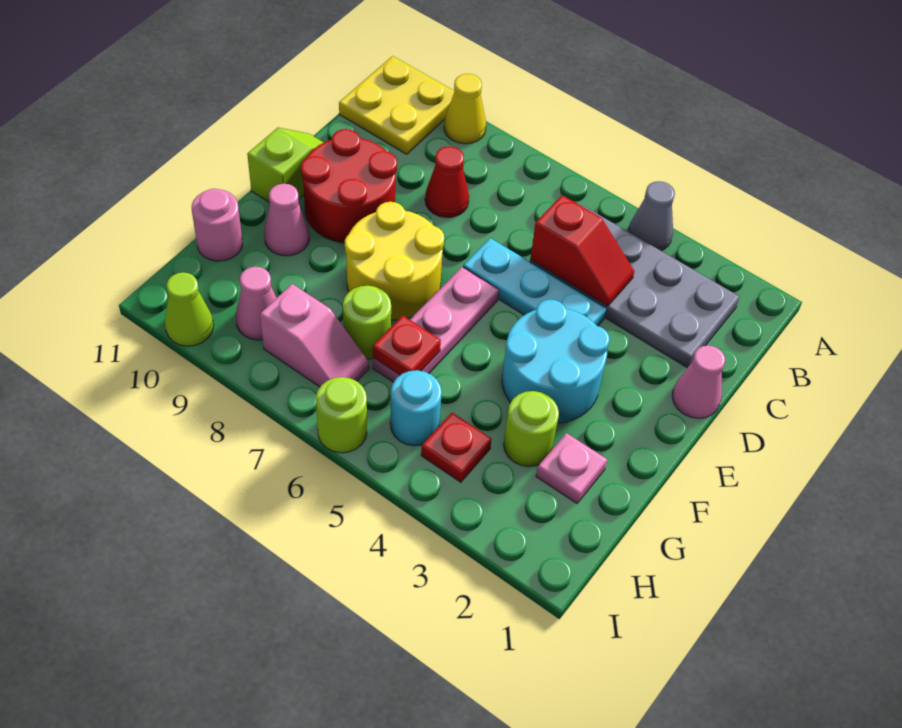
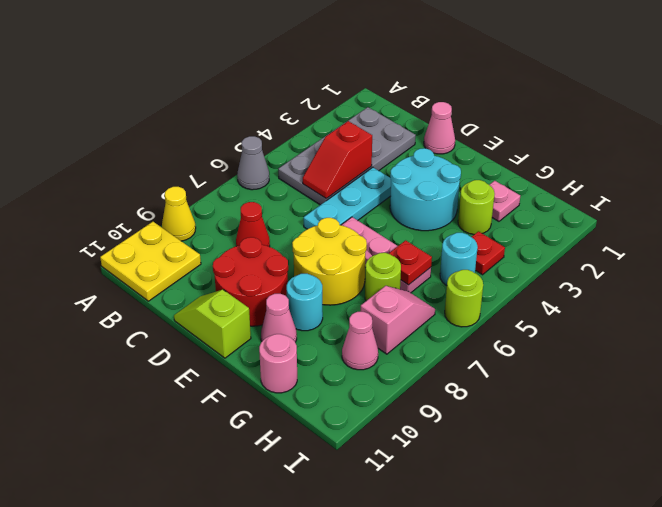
grey 1x1 cone [628,181,675,251] -> grey 1x1 cone moved to [237,136,269,190]
red 1x2 slope [530,195,634,306] -> red 1x2 slope turned to [303,121,372,199]
none -> cyan 1x1 round brick [287,274,323,331]
lime 1x1 cone [165,273,213,346] -> none

